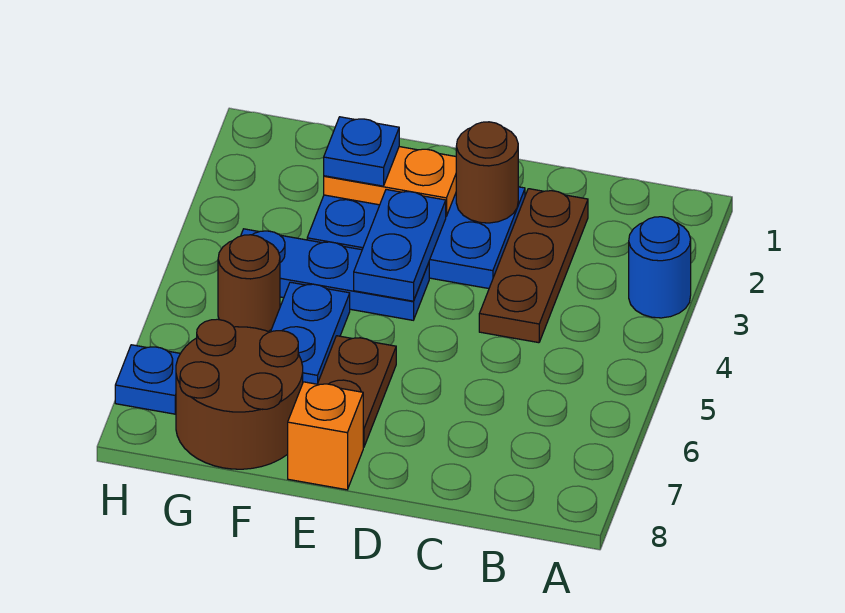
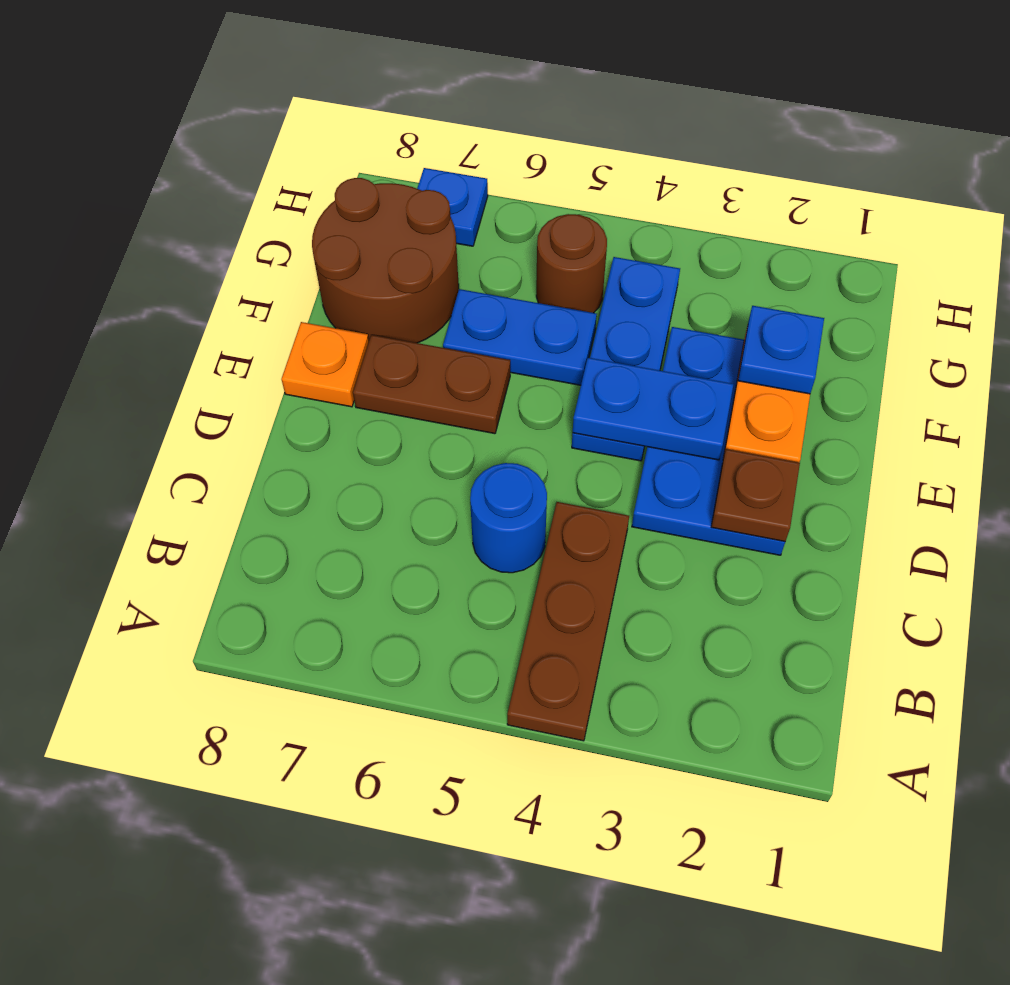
blue 1x1 round brick [629,217,691,318] -> blue 1x1 round brick moved to [470,463,547,573]
brown 1x3 plate [479,189,588,343] -> brown 1x3 plate turned to [507,502,629,741]
brown 1x1 round brick [456,122,518,223] -> brown 1x1 plate [711,449,800,542]
orange 1x1 brick [288,382,363,490] -> orange 1x1 plate [281,322,369,407]

